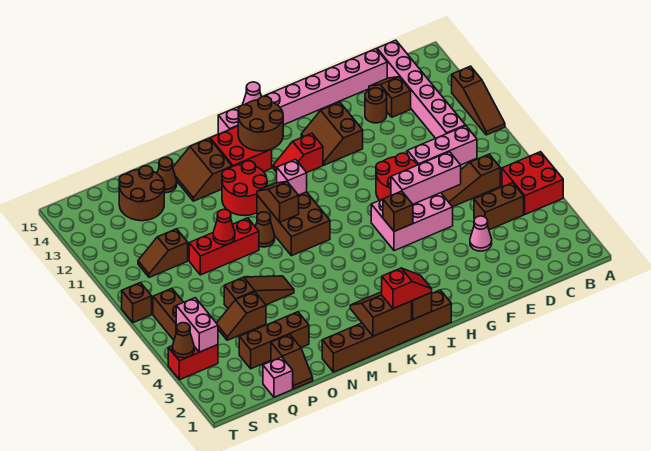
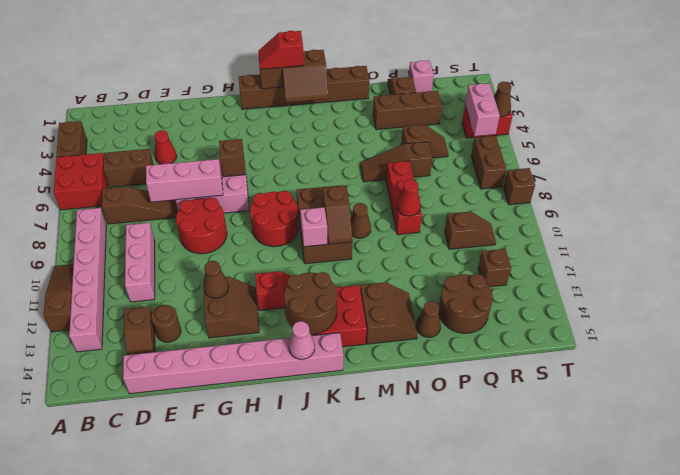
none -> brown 1x2 brick [56,121,87,157]
pink 1x3 brick [407,126,477,165] -> pink 1x3 brick turned to [125,223,155,302]
pink 1x6 brick [377,40,465,138] -> pink 1x6 brick moved to [69,208,106,352]
pink 1x1 cone [470,216,492,251] -> red 1x1 cone [154,130,177,164]
none -> brown 1x1 cone [203,261,229,298]
red 2x2 round brick [222,161,267,216] -> red 2x2 round brick moved to [250,191,298,247]
red 1x3 brick [189,218,259,275] -> red 1x3 brick turned to [386,161,422,235]
none -> brown 1x1 brick [478,249,511,287]

